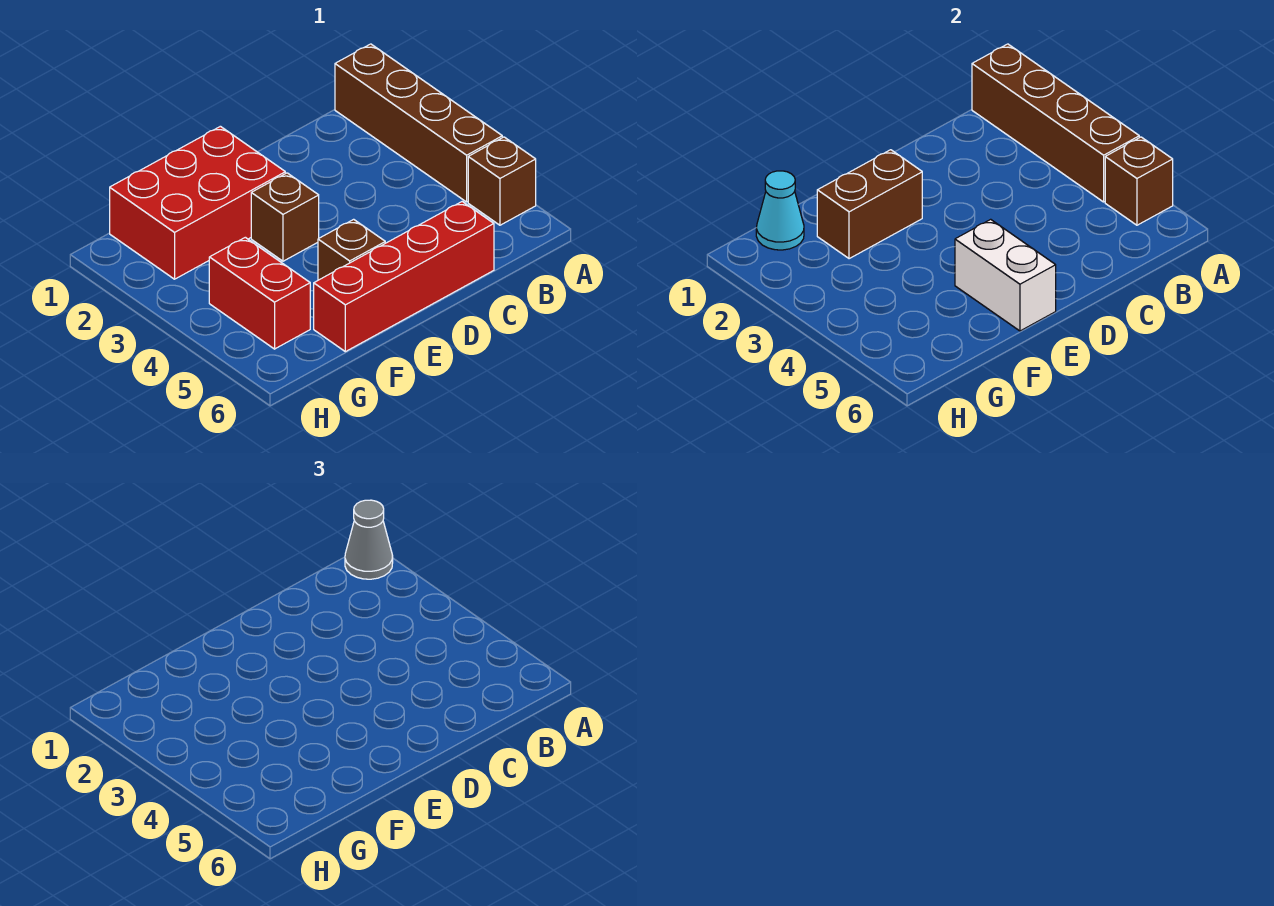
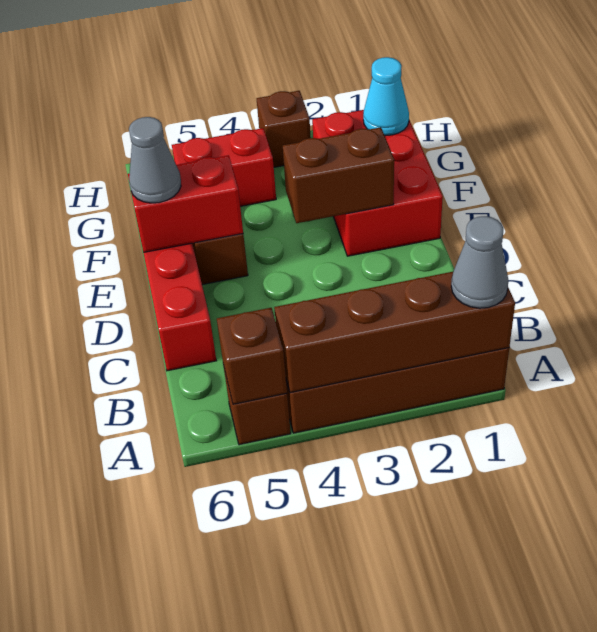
brown 1x2 brick [817,150,922,259] -> brown 1x2 brick turned to [283,127,394,223]
brown 1x1 brick [251,173,319,261] -> brown 1x1 brick moved to [257,91,311,167]
white 1x2 brick [955,219,1056,331] -> red 1x2 brick [128,155,243,252]
none -> grey 1x1 cone [129,117,181,203]

